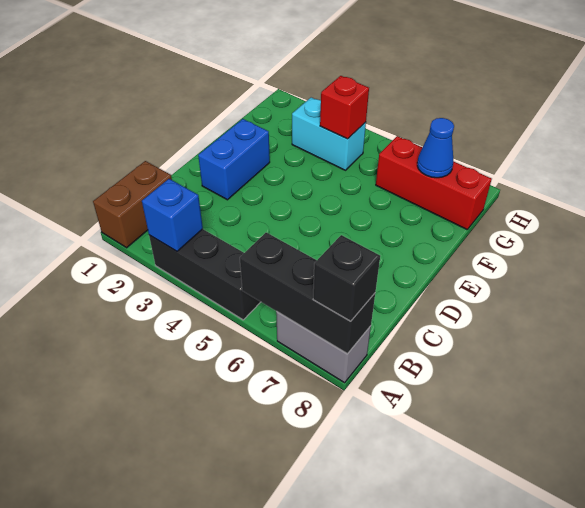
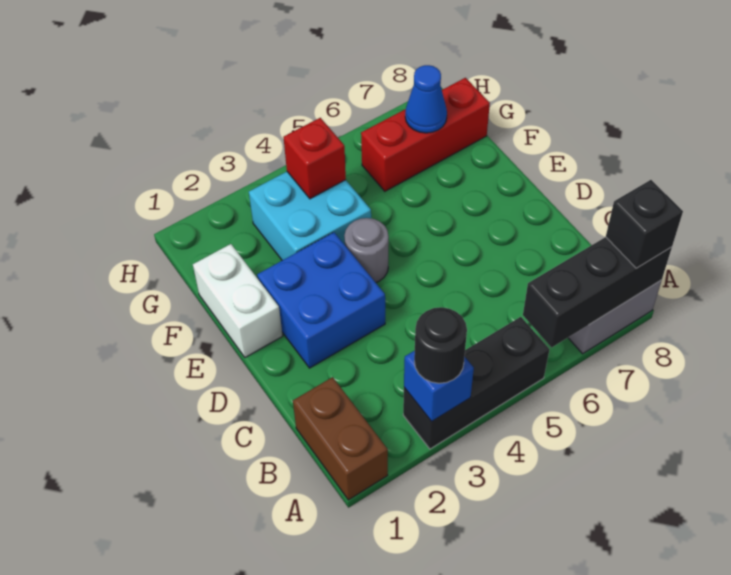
none -> black 1x1 round brick [414,307,467,383]
blue 1x2 brick [198,119,270,200] -> blue 2x2 brick [257,232,385,368]
none -> white 1x2 brick [193,244,283,357]
none -> grey 1x1 round brick [344,218,389,282]
cyan 1x2 brick [292,98,366,170] -> cyan 2x2 brick [249,172,371,260]

